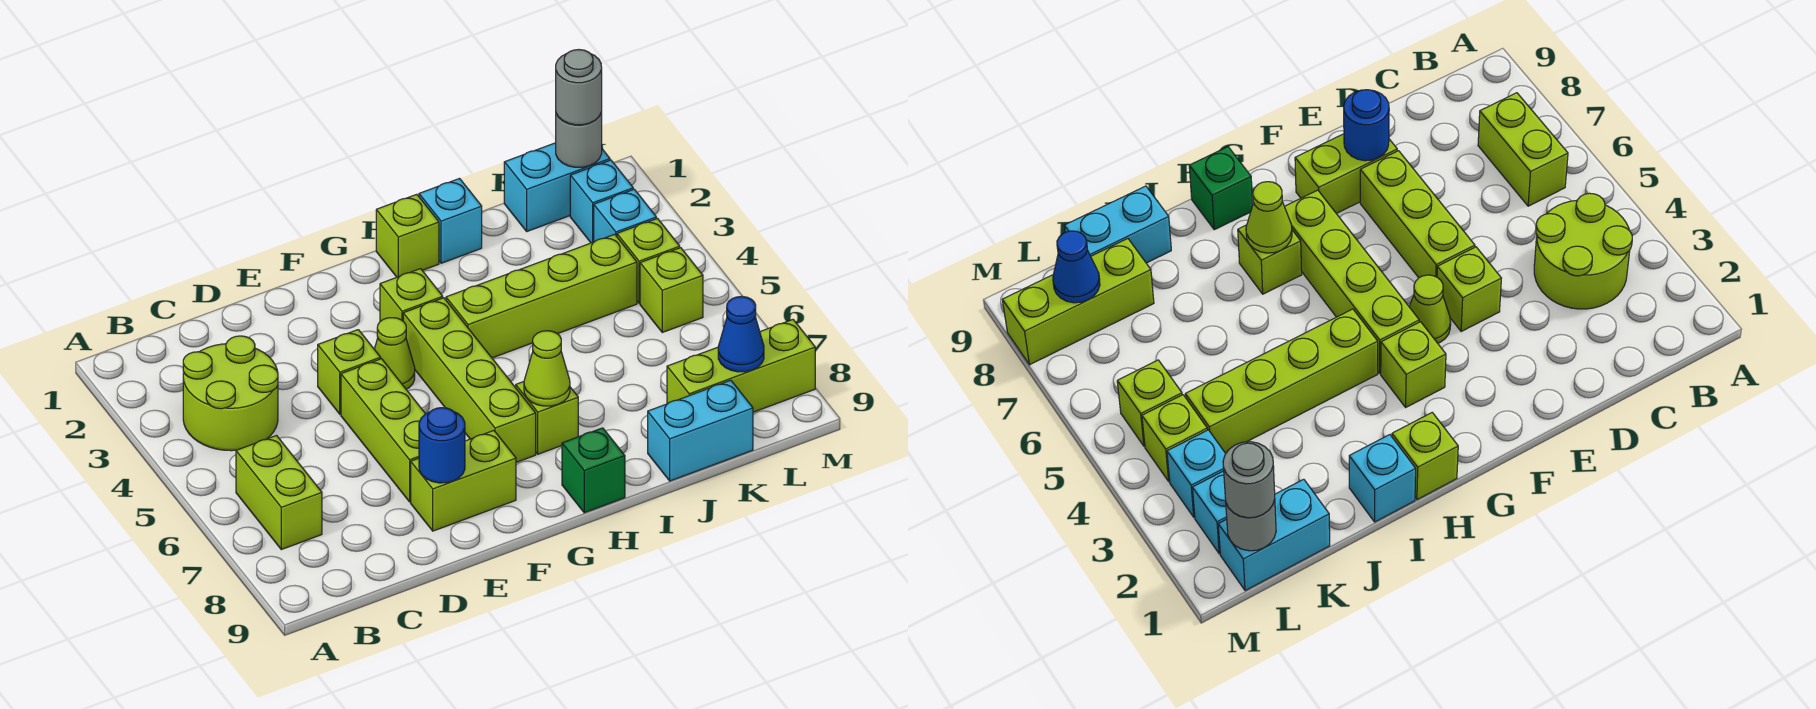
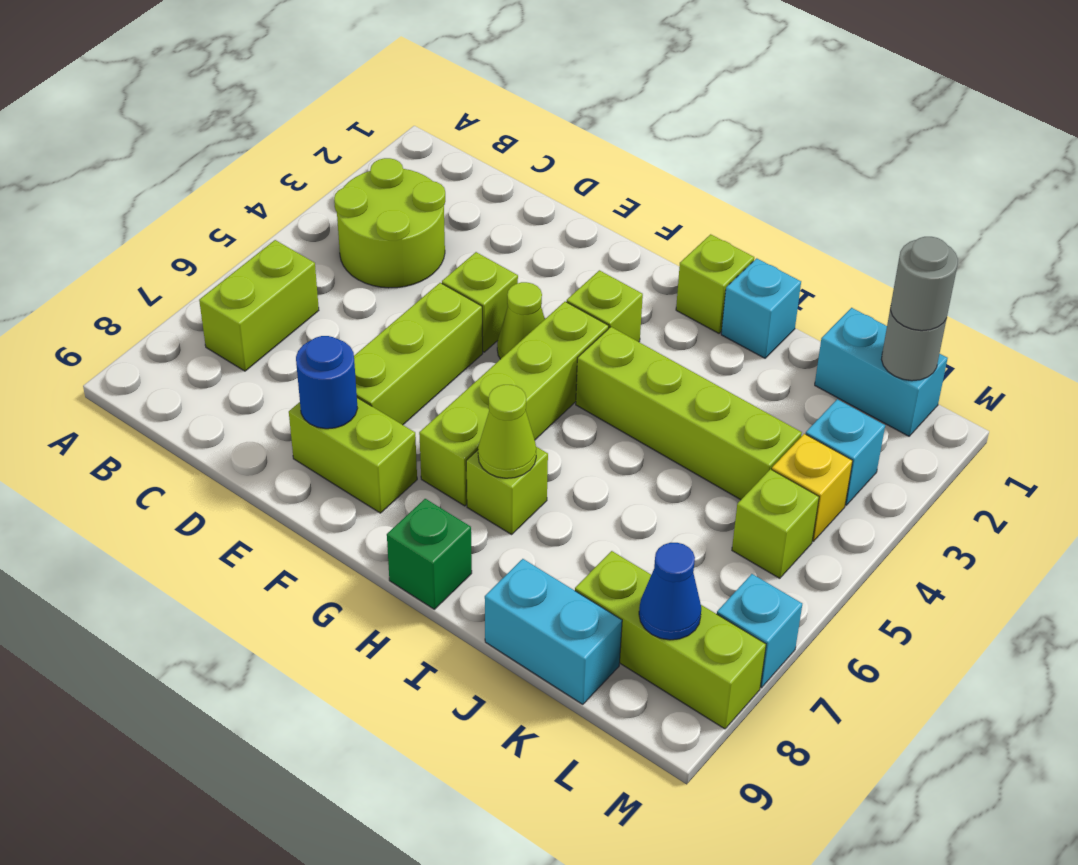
cyan 1x1 brick [570,160,633,243] -> cyan 1x1 brick moved to [717,574,802,688]
lime 1x1 brick [617,219,680,303] -> yellow 1x1 brick [772,434,853,541]

